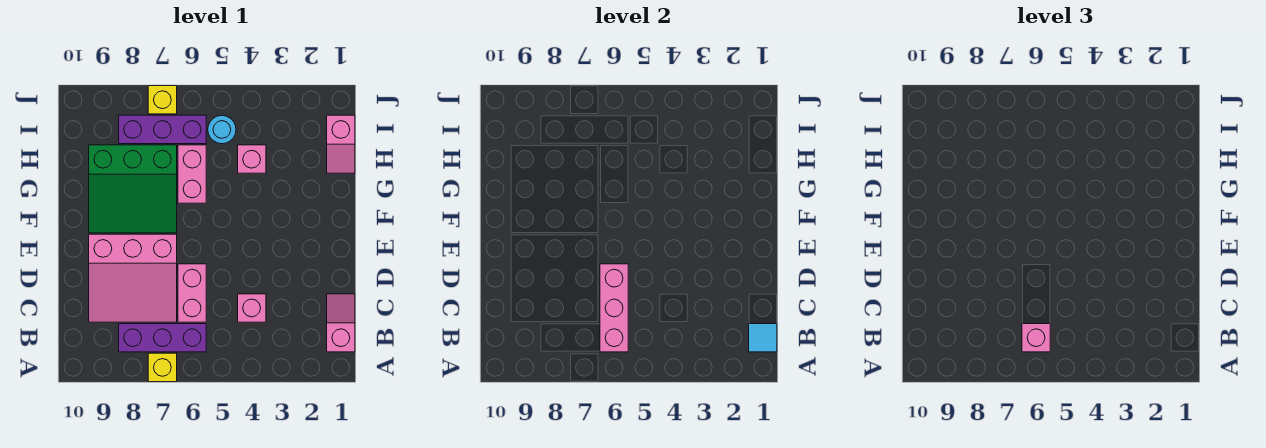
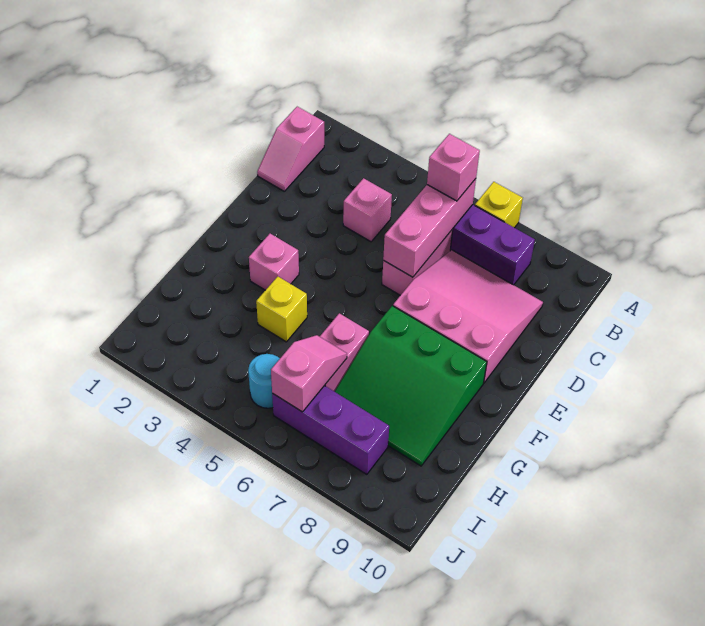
cyan 1x1 tile [749,324,777,352] -> none
green 3x3 slope [89,145,177,233] -> green 3x3 slope turned to [335,306,487,466]
pink 1x2 slope [327,115,355,173] -> pink 1x2 slope moved to [271,335,347,412]
pink 1x1 brick [238,145,266,173] -> pink 1x1 brick moved to [249,234,299,290]
yellow 1x1 brick [148,86,177,114] -> yellow 1x1 brick moved to [256,277,307,342]

